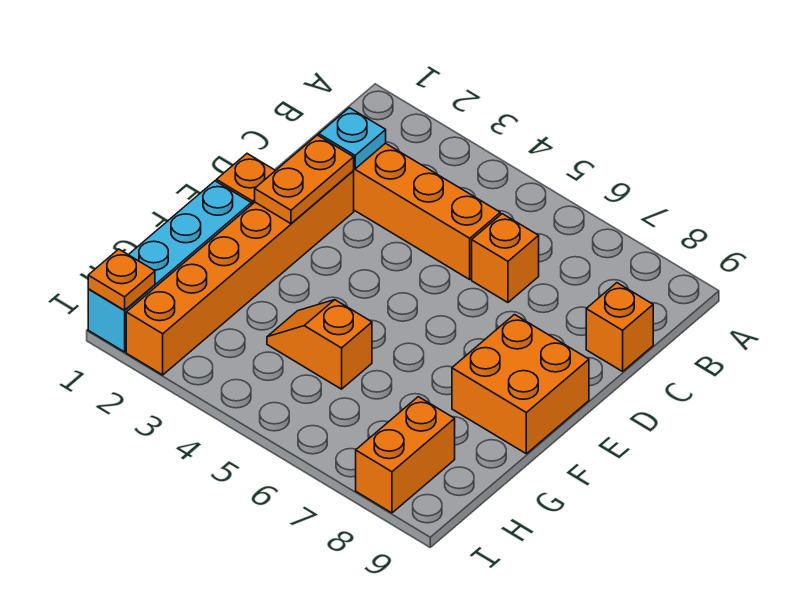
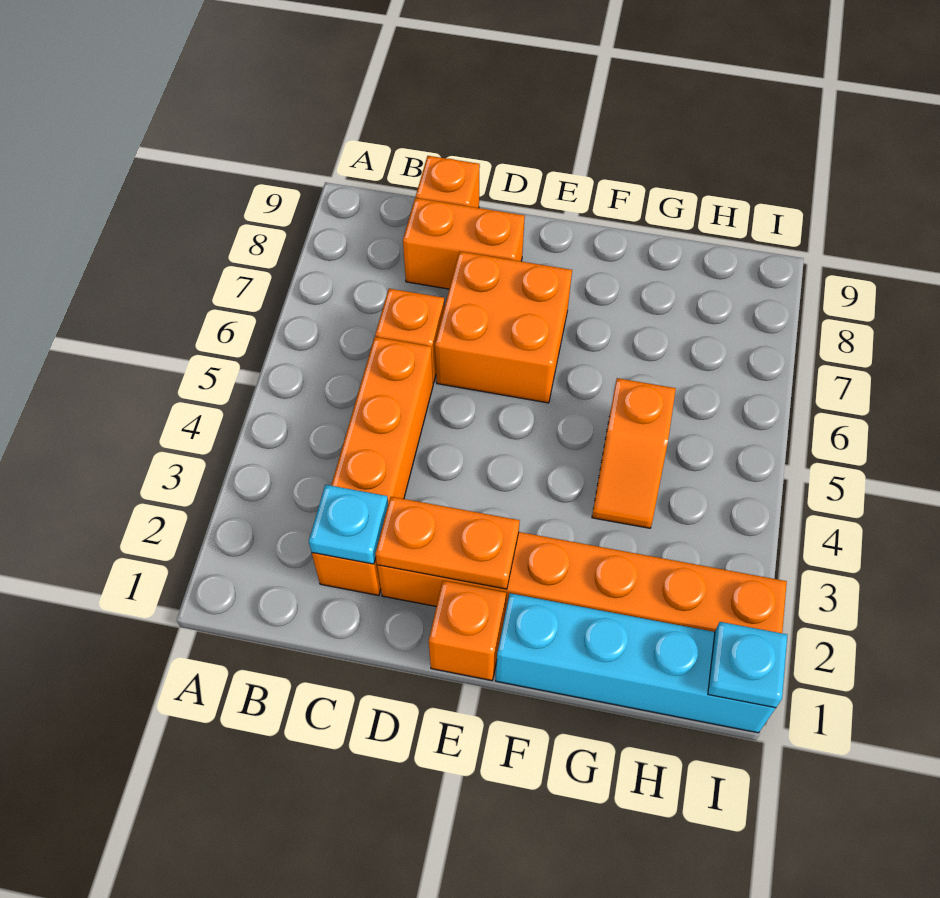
orange 2x2 brick [452,315,589,454] -> orange 2x2 brick moved to [435,252,572,403]
orange 1x2 brick [356,397,455,513] -> orange 1x2 brick moved to [403,198,525,289]
orange 1x1 plate [88,249,155,310] -> cyan 1x1 plate [708,622,787,708]

